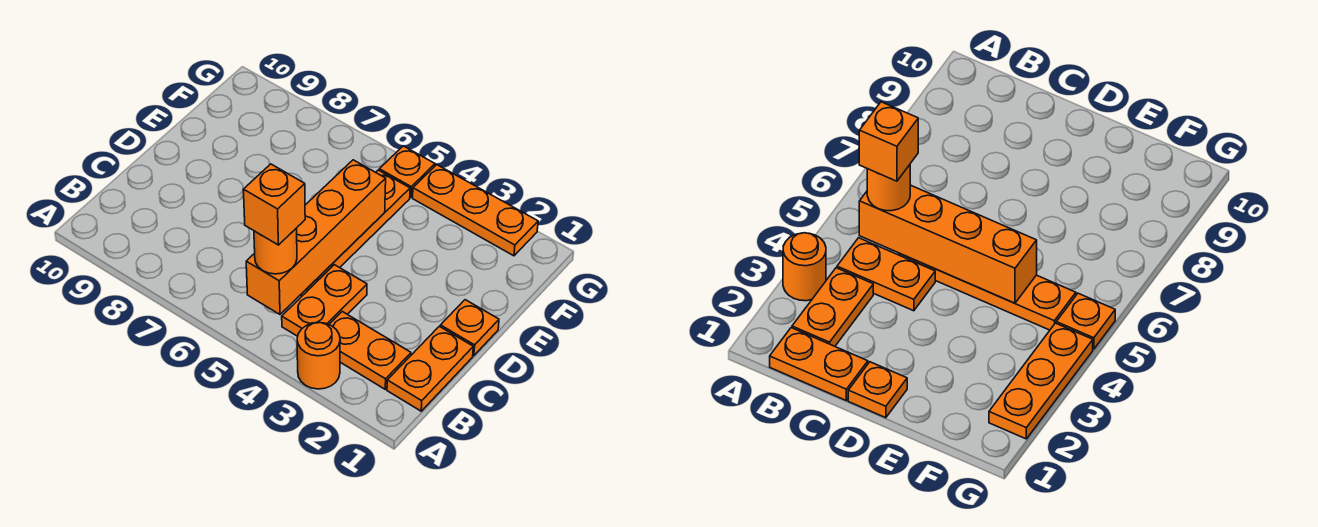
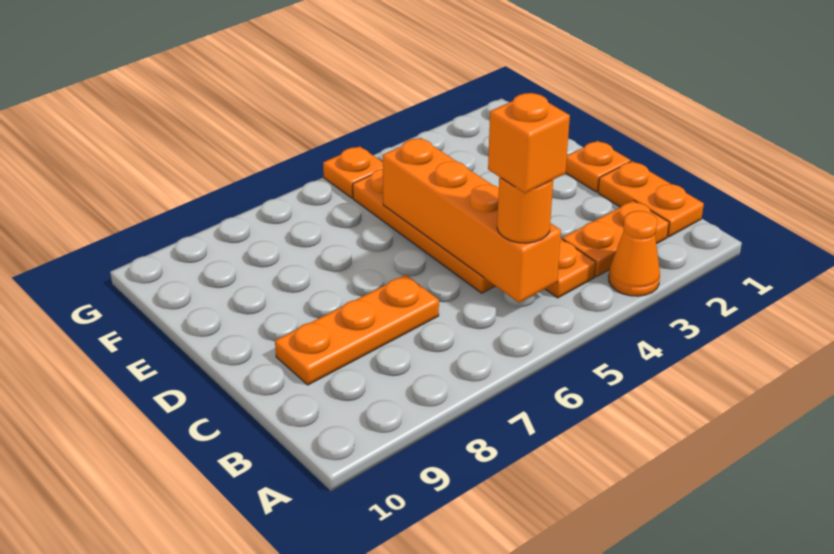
orange 1x1 round brick [297,323,340,389] -> orange 1x1 cone [609,211,660,296]
orange 1x3 plate [413,165,538,256] -> orange 1x3 plate moved to [275,275,439,385]

